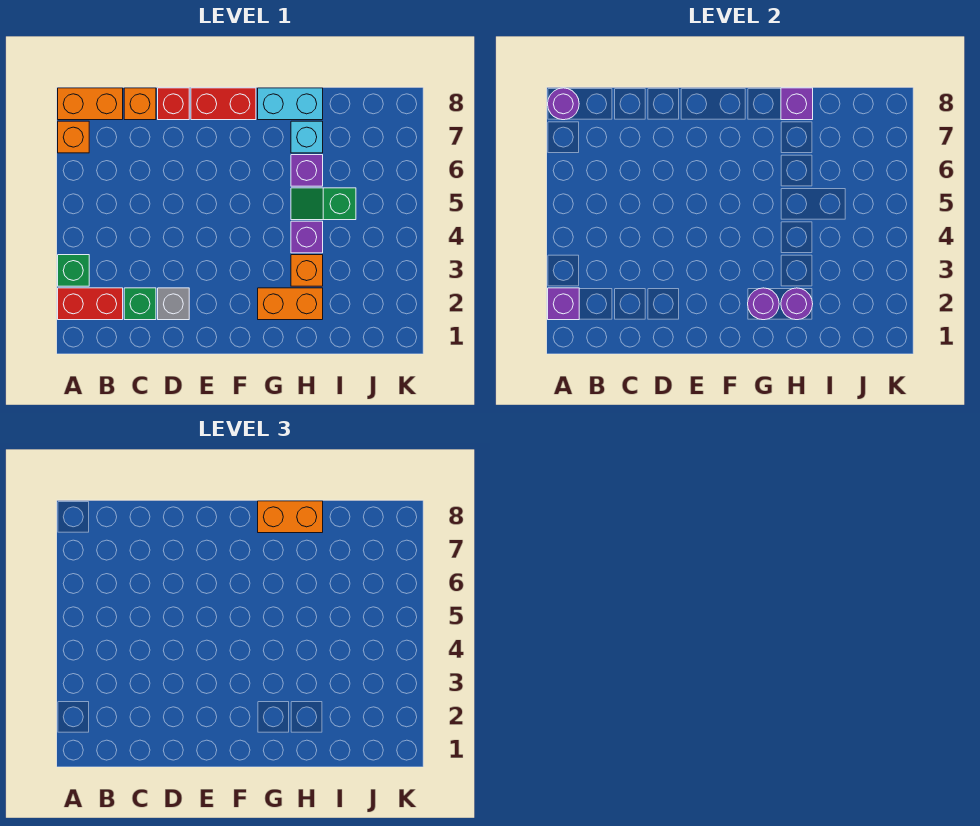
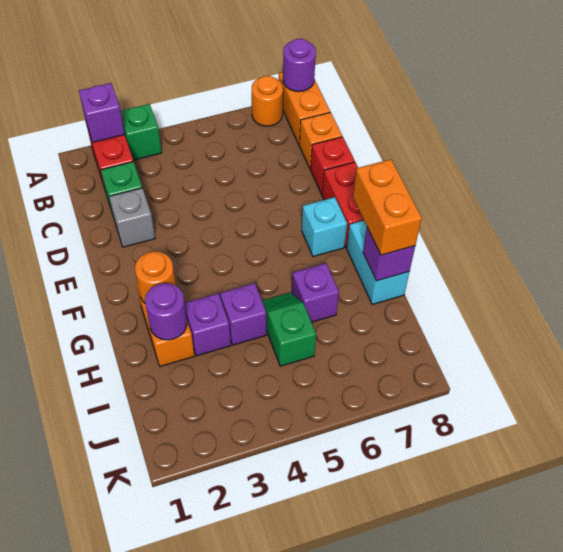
orange 1x1 brick [58,121,89,153] -> orange 1x1 round brick [252,76,283,126]
purple 1x1 round brick [748,288,779,320] -> orange 1x1 round brick [135,251,176,303]
orange 1x1 brick [291,255,323,286] -> purple 1x1 brick [184,294,231,356]
cyan 1x1 brick [291,121,323,153] -> cyan 1x1 brick moved to [302,197,347,257]

